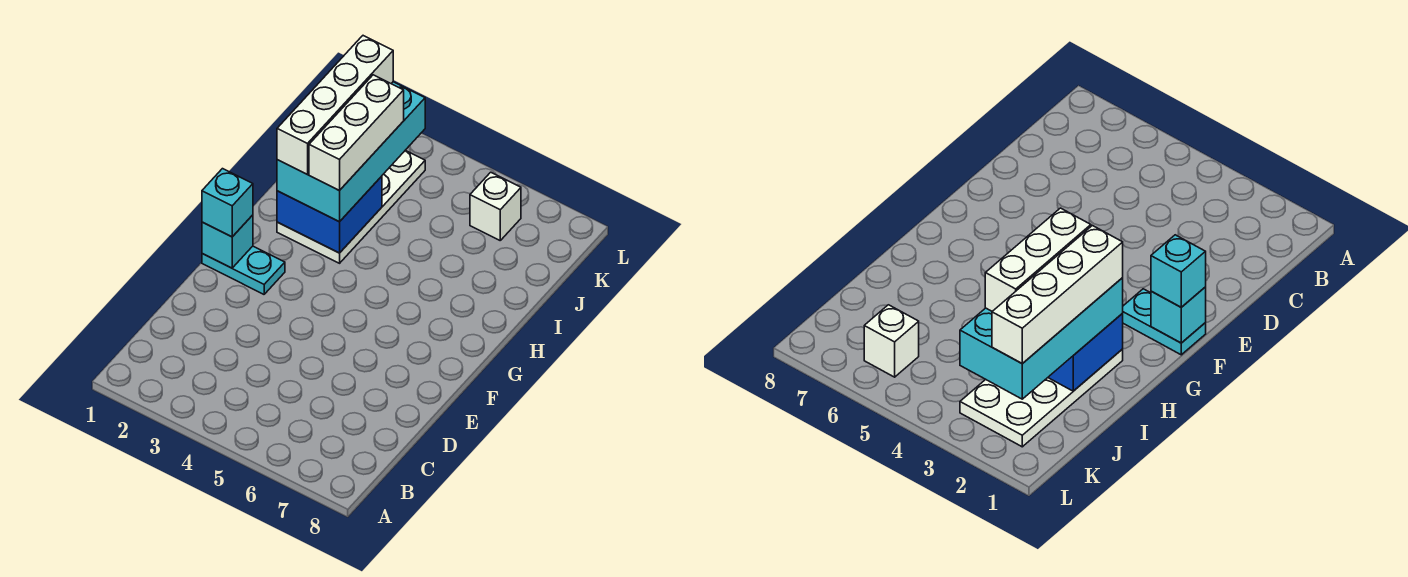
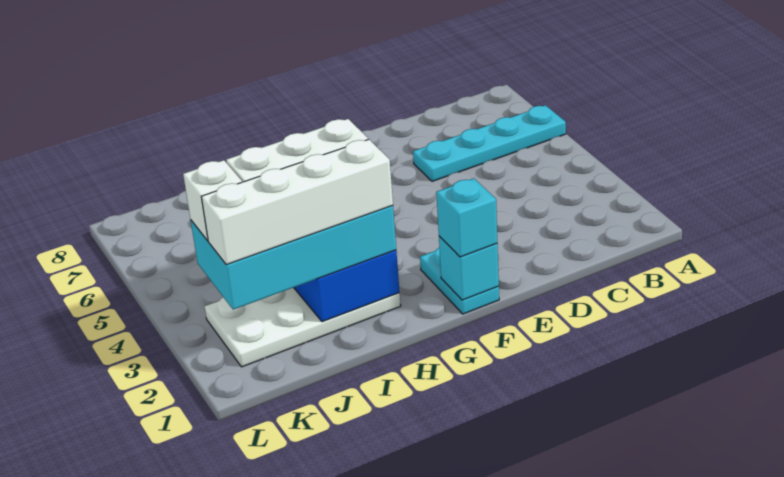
none -> cyan 1x4 plate [413,105,566,181]
white 1x1 brick [470,172,521,240] -> white 1x1 brick moved to [183,160,242,241]

